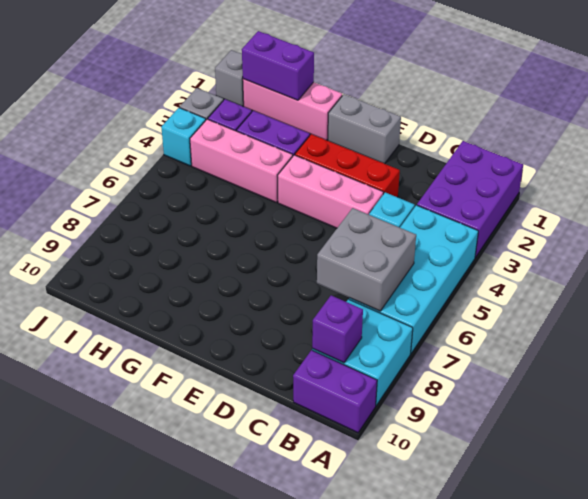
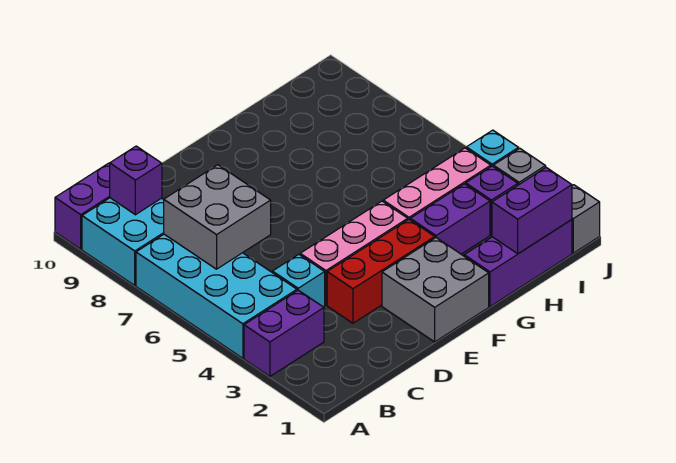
purple 2x3 brick [417,141,523,257] -> purple 1x2 brick [244,290,324,376]
grey 1x2 brick [328,94,401,164] -> grey 2x2 brick [382,238,489,342]
pink 1x3 brick [243,79,342,140] -> purple 1x3 brick [464,220,572,306]

